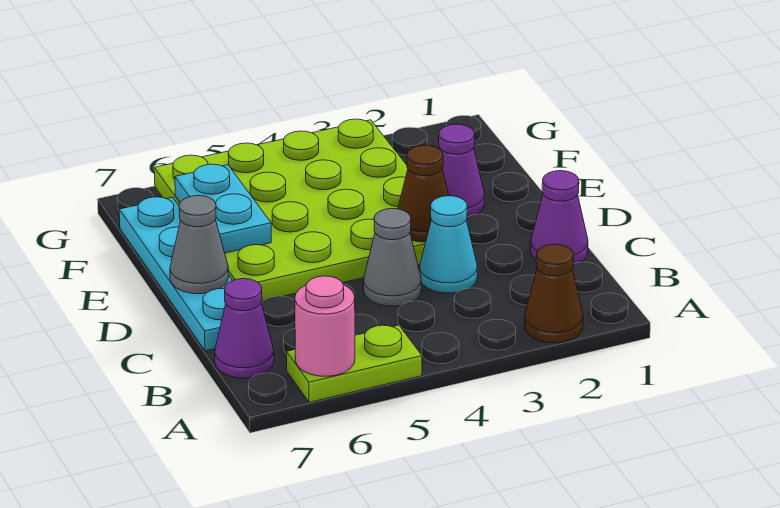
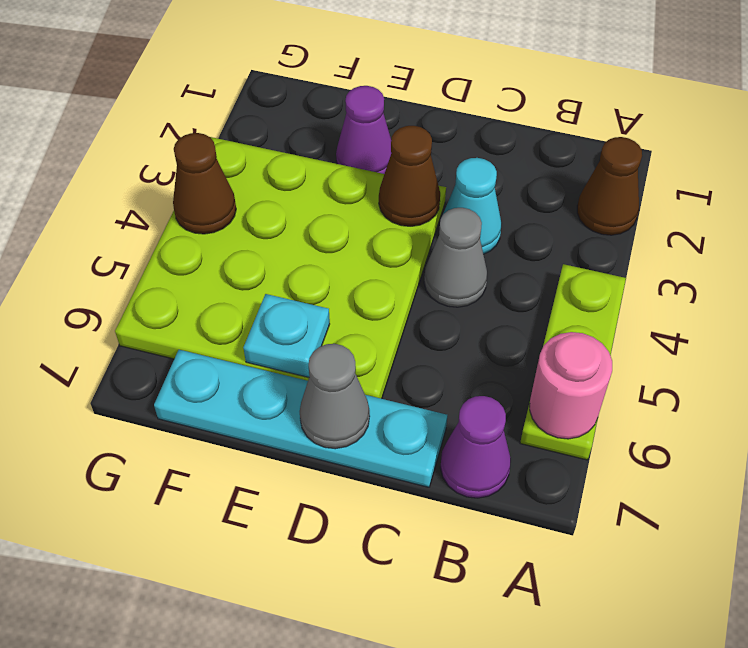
lime 1x2 plate [287,325,422,402] -> lime 1x3 plate [520,264,626,460]
purple 1x1 cone [531,171,588,264] -> none
cyan 1x2 plate [175,164,271,253] -> cyan 1x1 plate [243,294,330,378]
none -> brown 1x1 cone [173,133,236,234]

